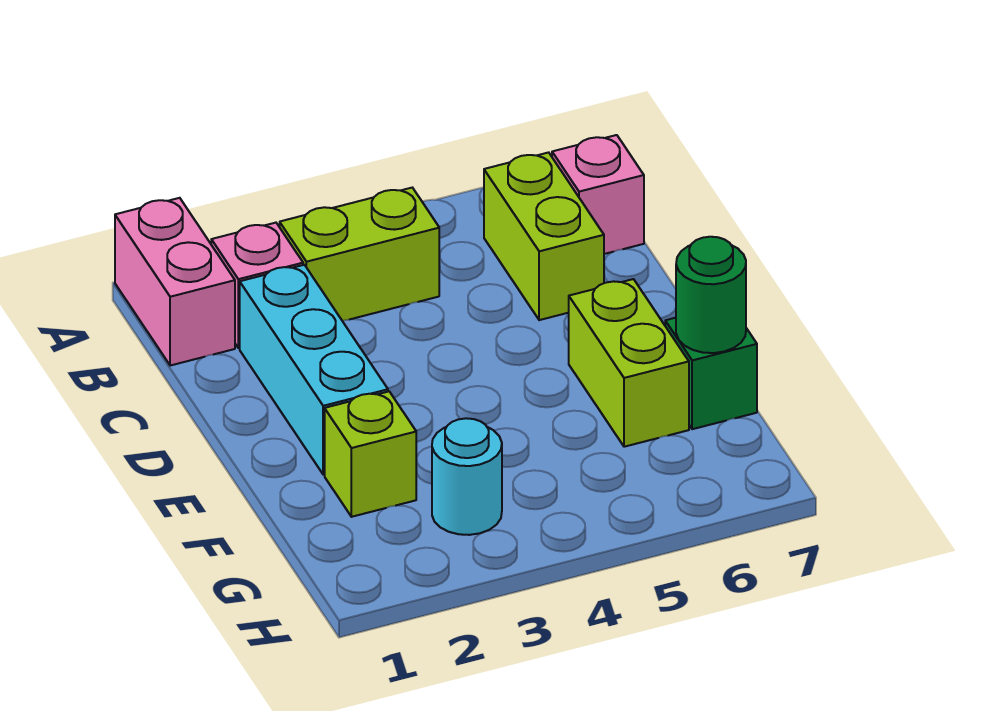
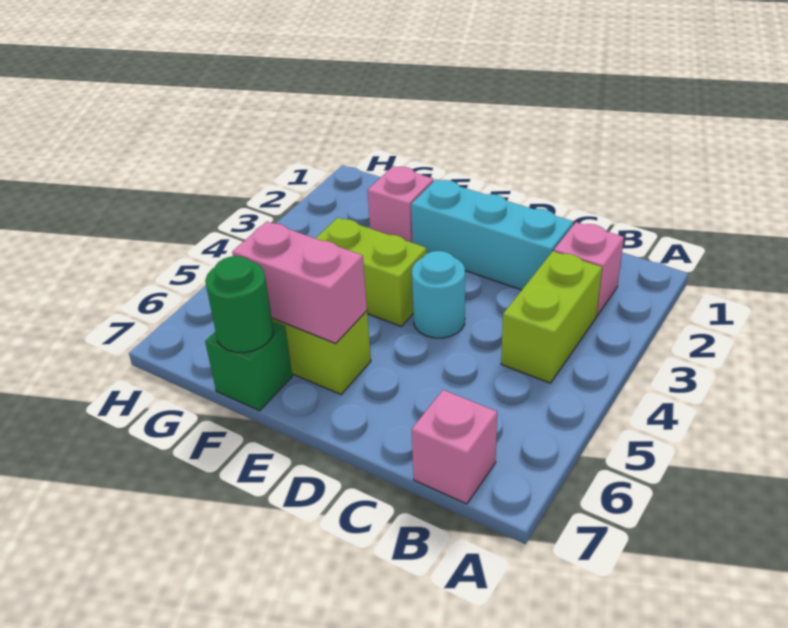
pink 1x2 brick [115,198,235,366] -> pink 1x2 brick moved to [232,222,367,343]
lime 1x2 brick [484,152,604,320] -> lime 1x2 brick moved to [316,218,427,326]
lime 1x1 brick [325,391,416,517] -> pink 1x1 brick [368,166,434,243]
cyan 1x1 round brick [432,418,502,535] -> cyan 1x1 round brick moved to [412,251,465,338]

